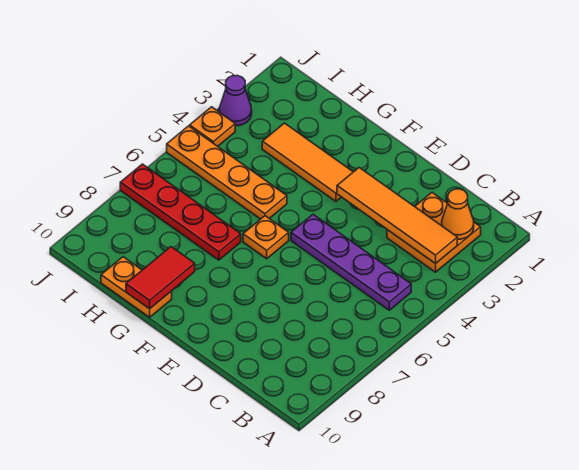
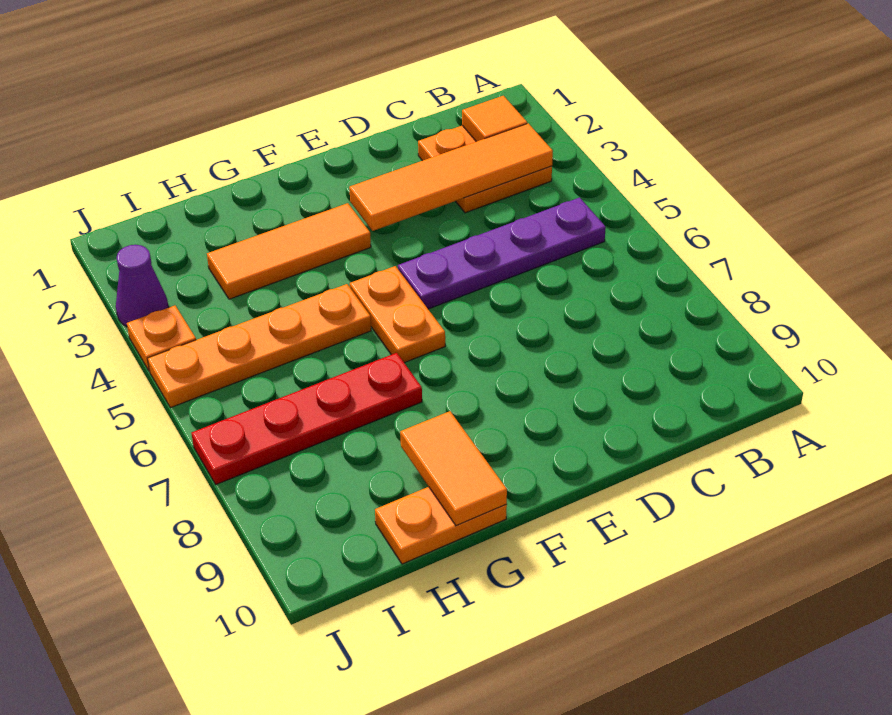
orange 1x1 cone [442,189,474,239] -> orange 1x1 tile [462,96,527,142]
orange 1x1 plate [243,216,289,259] -> orange 1x2 plate [350,266,445,363]
red 1x2 tile [126,247,195,309] -> orange 1x2 tile [400,411,507,526]

